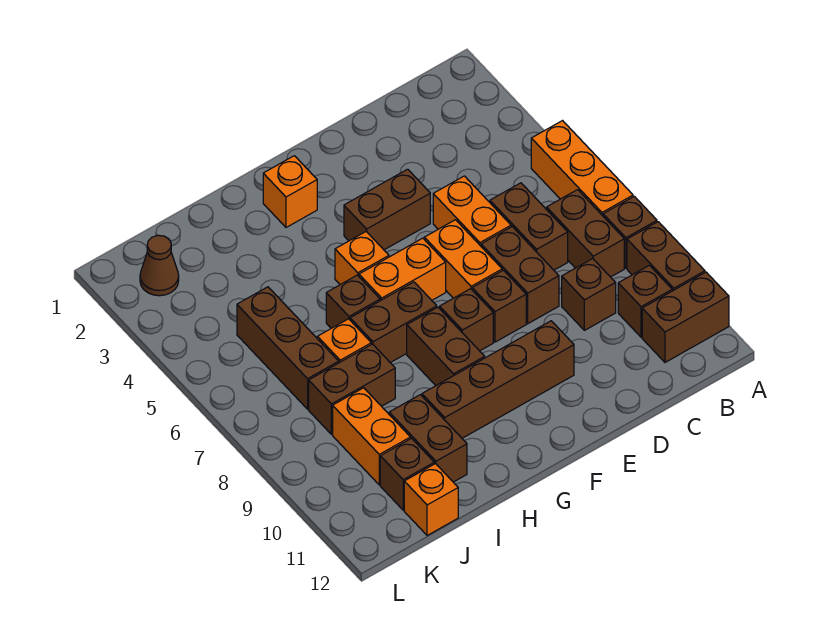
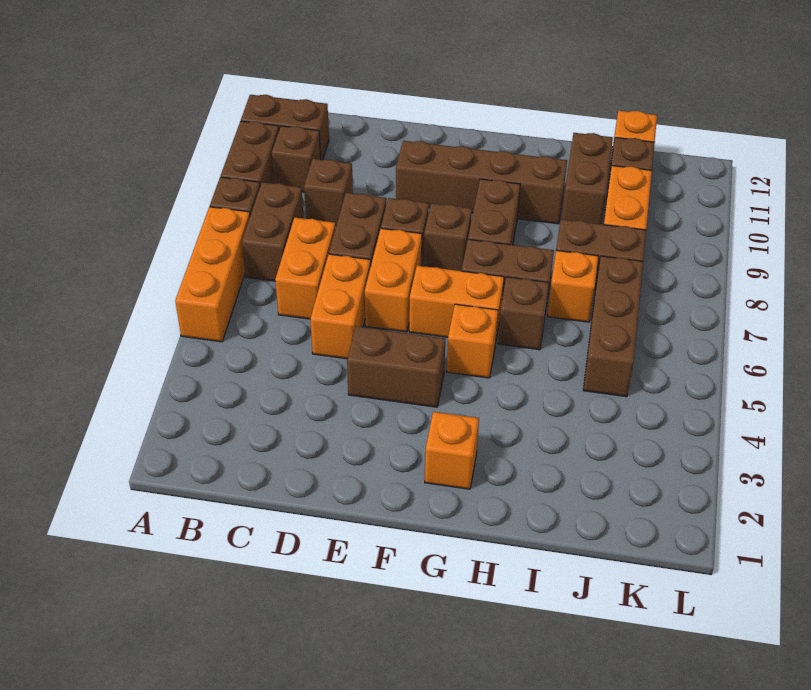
brown 1x2 brick [490,183,568,270] -> orange 1x2 brick [275,218,336,319]
brown 1x1 cone [140,235,179,296] -> none

